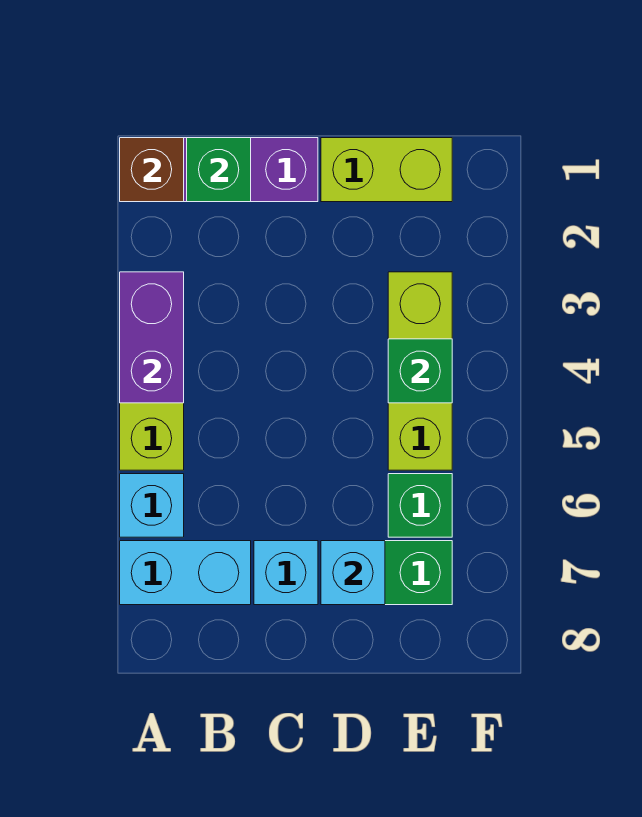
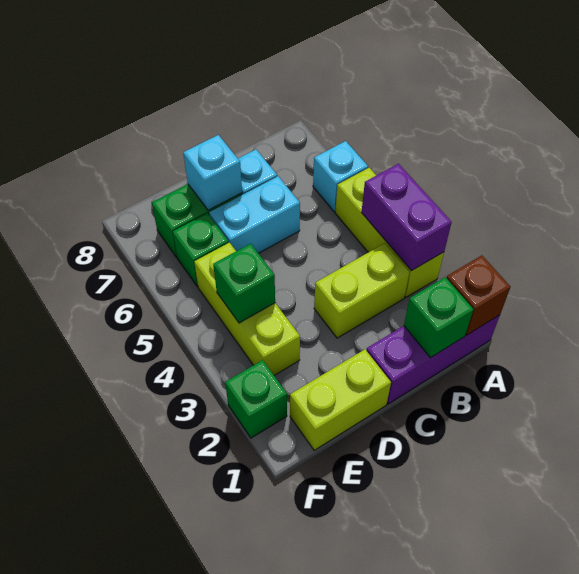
cyan 1x2 brick [120,541,251,605] -> cyan 1x2 brick moved to [209,176,300,253]
none -> lime 1x2 brick [314,243,410,338]
none -> green 1x1 brick [225,360,287,438]

